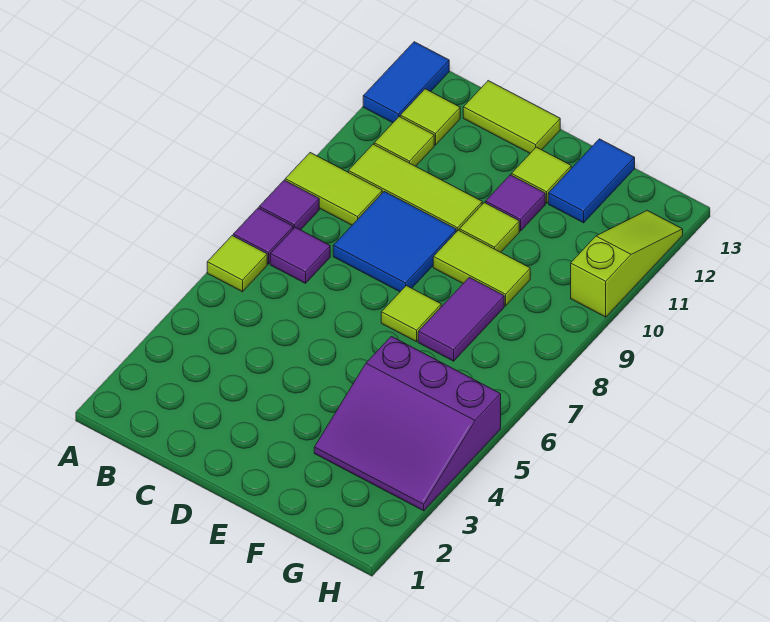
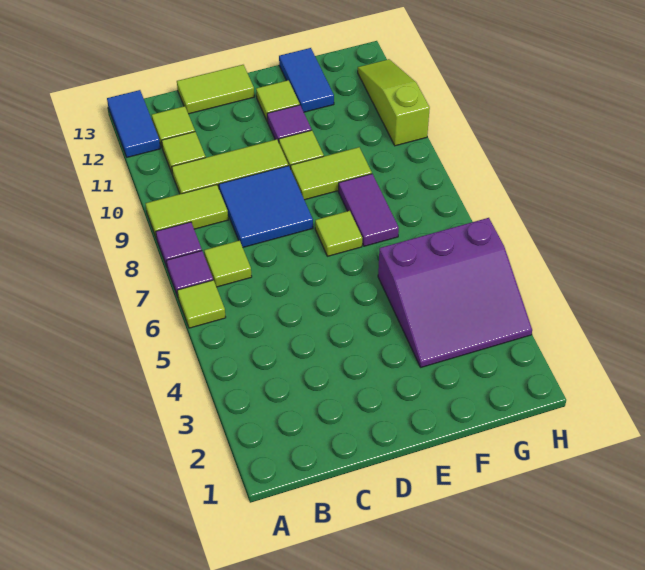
purple 1x1 tile [270,227,330,283] -> lime 1x1 tile [204,241,252,287]

